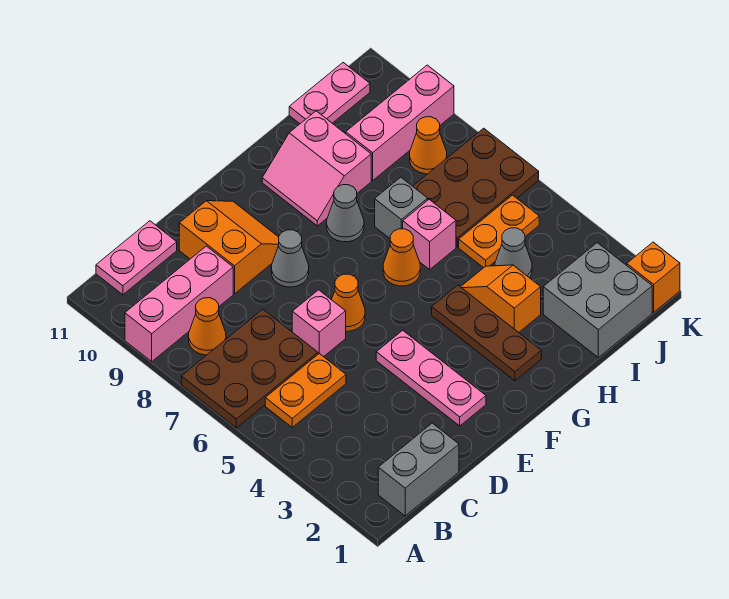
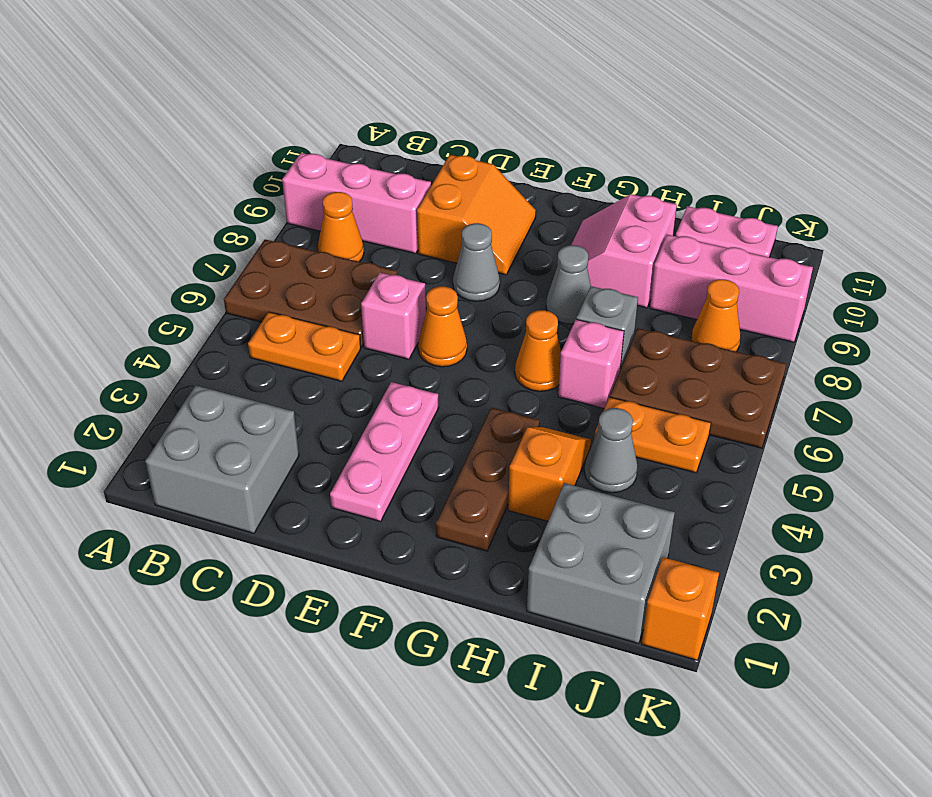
grey 1x2 brick [378,423,459,516] -> grey 2x2 brick [145,386,299,533]
pink 1x2 plate [96,221,177,295] -> none

